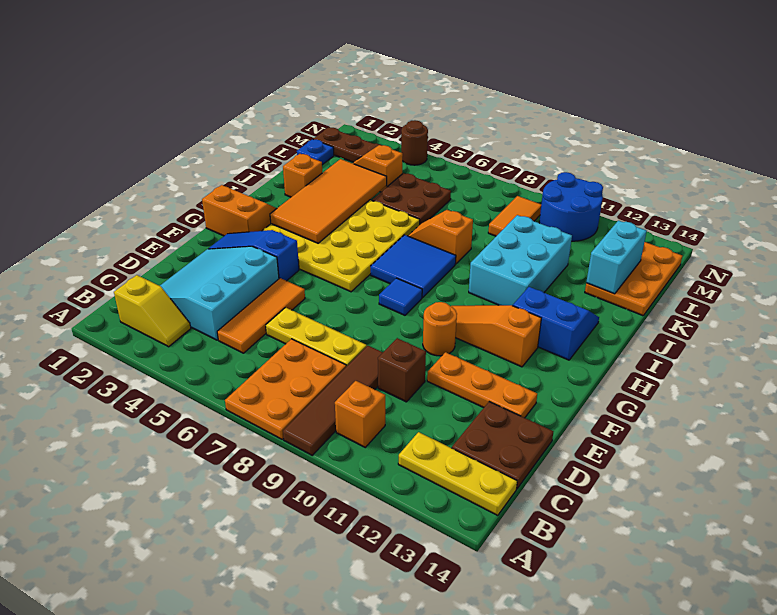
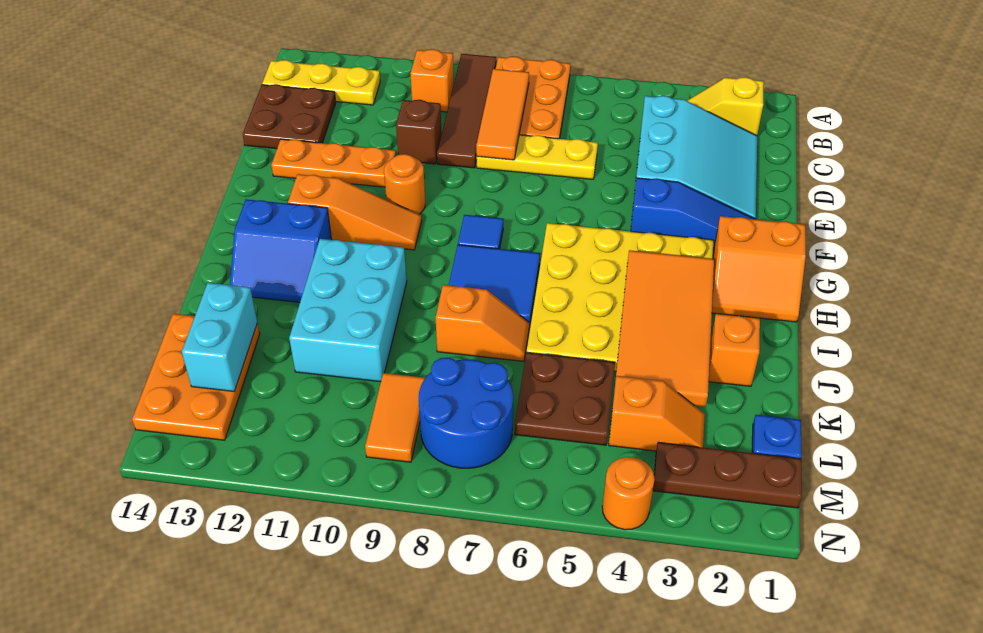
orange 1x3 tile [217,278,305,353] -> orange 1x3 tile moved to [476,69,529,160]
blue 2x2 round brick [539,172,603,241] -> blue 2x2 round brick moved to [419,357,513,468]
brown 1x1 round brick [401,120,428,165] -> orange 1x1 round brick [602,457,655,530]

